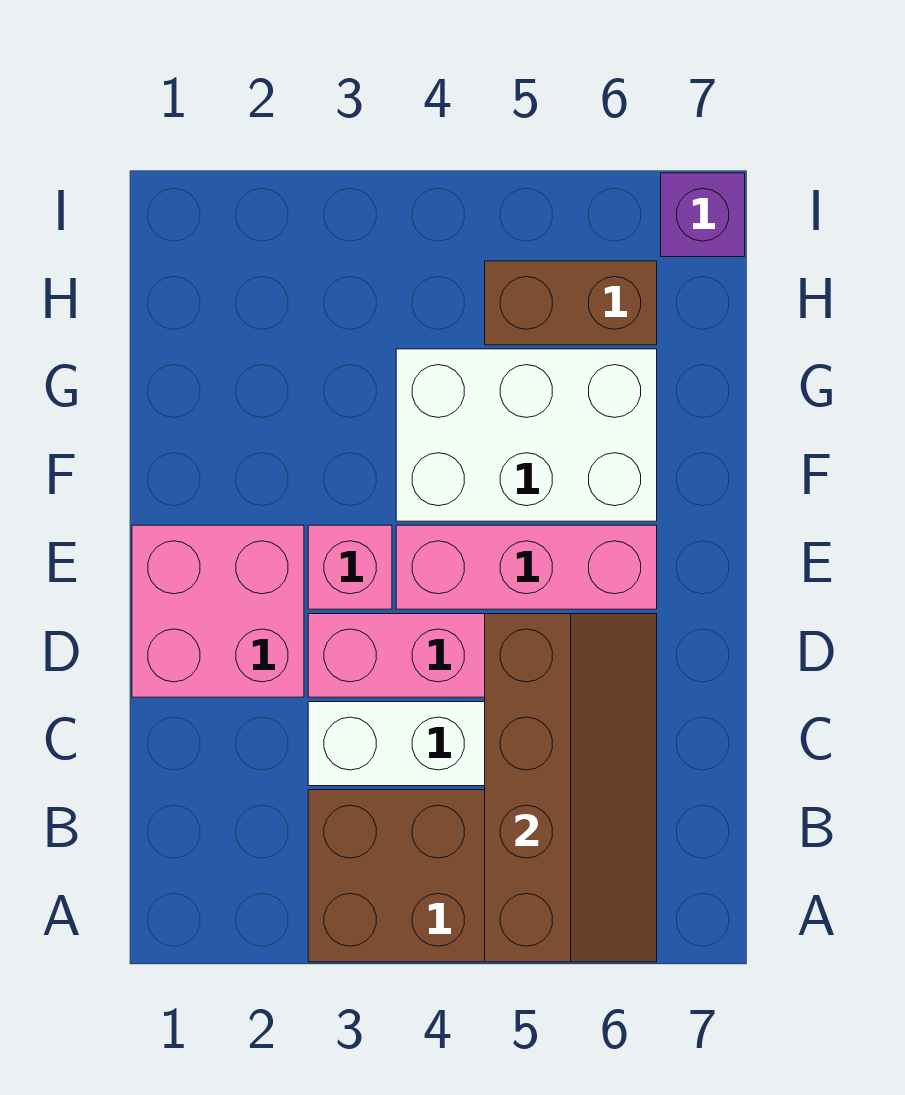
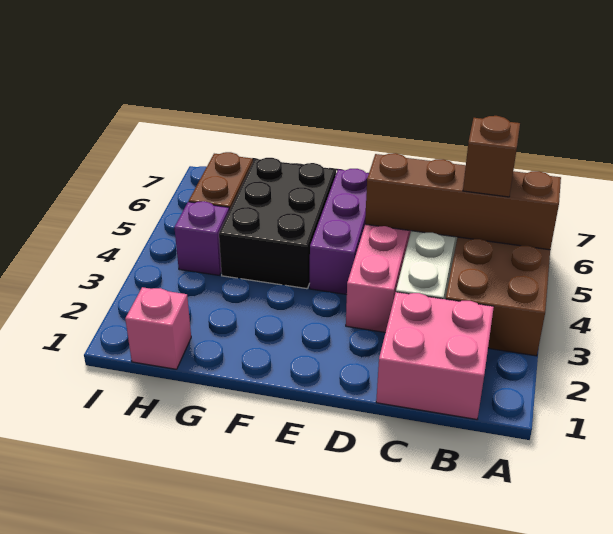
none -> brown 1x1 brick [463,116,520,197]
pink 2x2 brick [132,525,304,697] -> pink 2x2 brick moved to [376,292,494,419]
pink 1x1 brick [308,525,392,609] -> pink 1x1 brick moved to [125,287,191,369]
pink 1x3 brick [396,525,657,609] -> purple 1x3 brick [310,169,369,295]
white 2x3 brick [396,349,657,521] -> black 2x3 brick [219,158,336,289]
purple 1x1 brick [661,173,745,257] -> purple 1x1 brick moved to [174,201,229,275]

